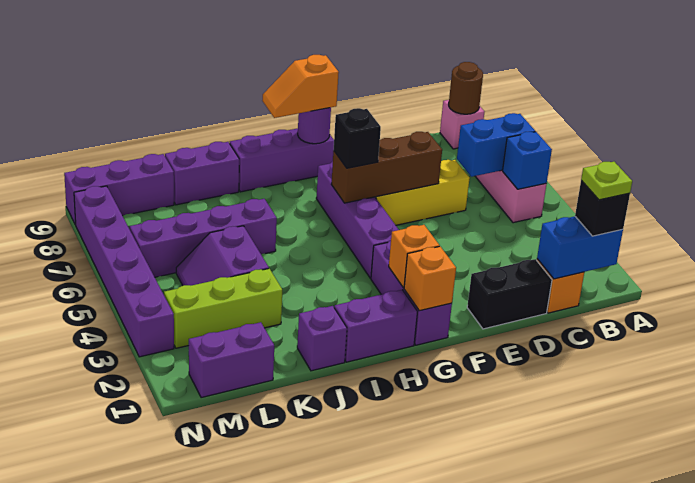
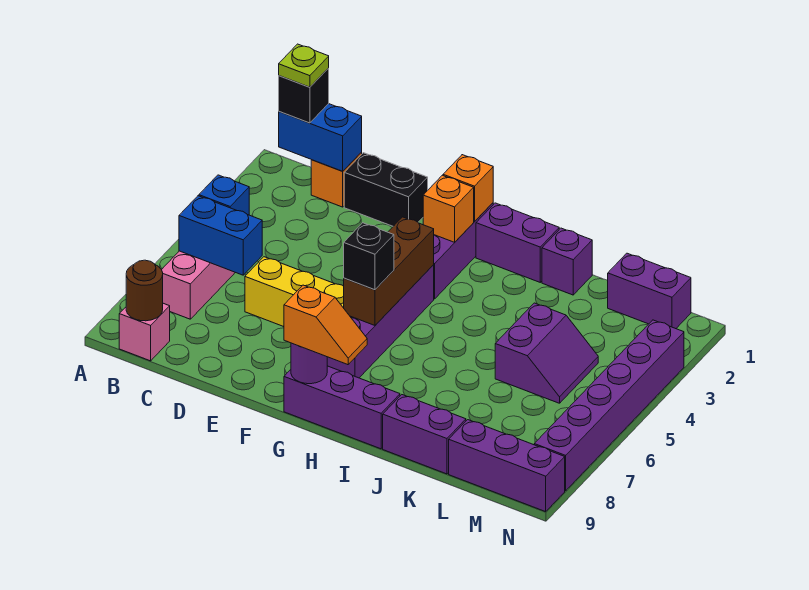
brown 1x3 brick [331,132,442,203] -> brown 1x3 brick turned to [344,217,434,325]
purple 1x4 brick [130,199,277,277] -> none
lime 1x3 brick [164,269,282,348] -> none

